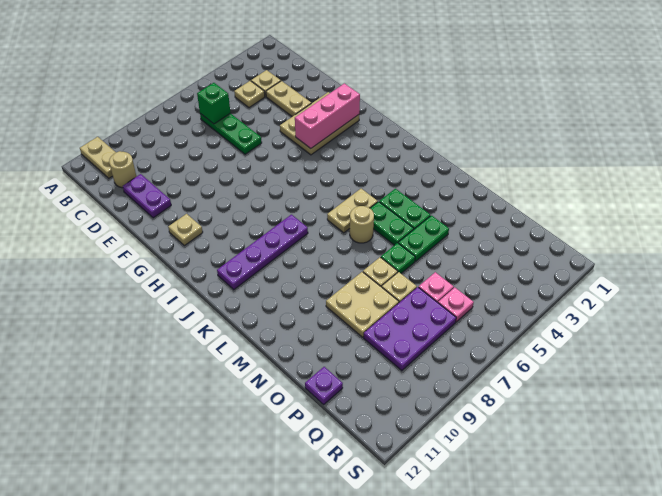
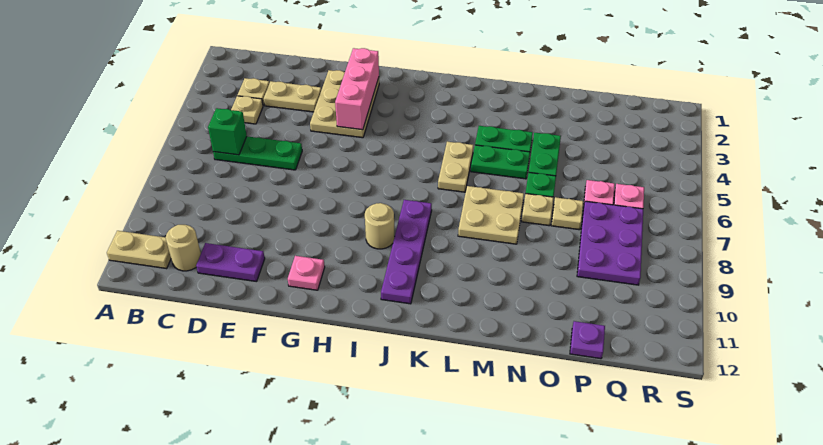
tan 1x1 plate [168,214,203,246] -> pink 1x1 plate [288,256,325,290]
tan 1x1 round brick [350,206,374,243] -> tan 1x1 round brick moved to [365,203,395,249]
tan 2x2 plate [326,272,399,337] -> tan 2x2 plate moved to [458,186,524,244]

